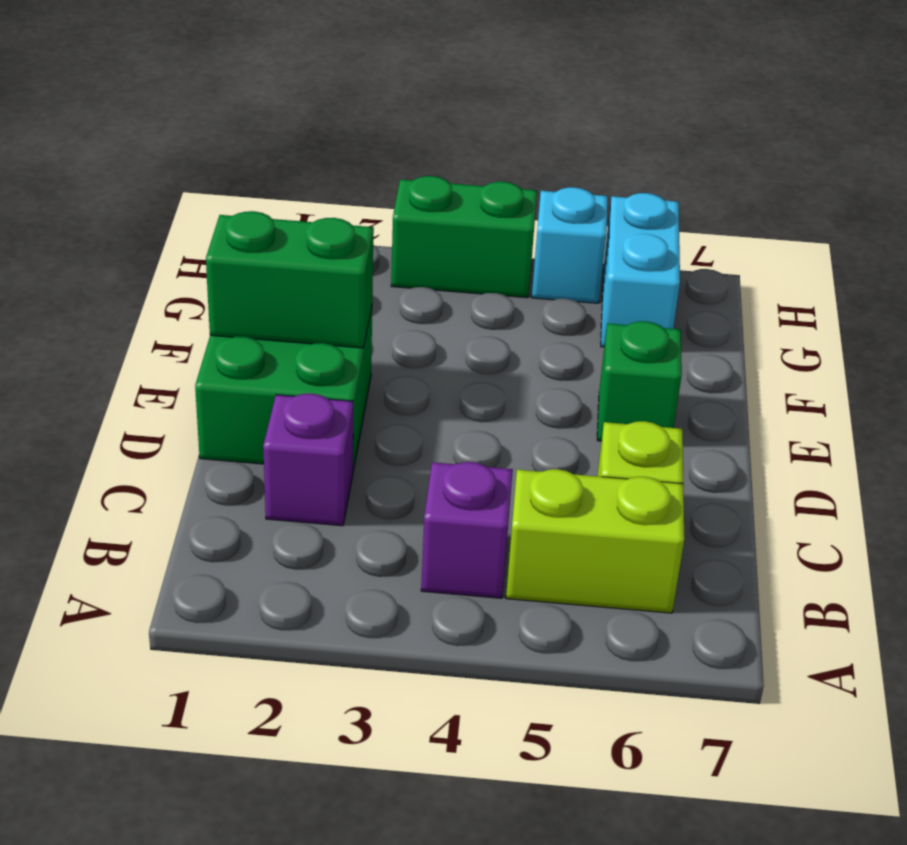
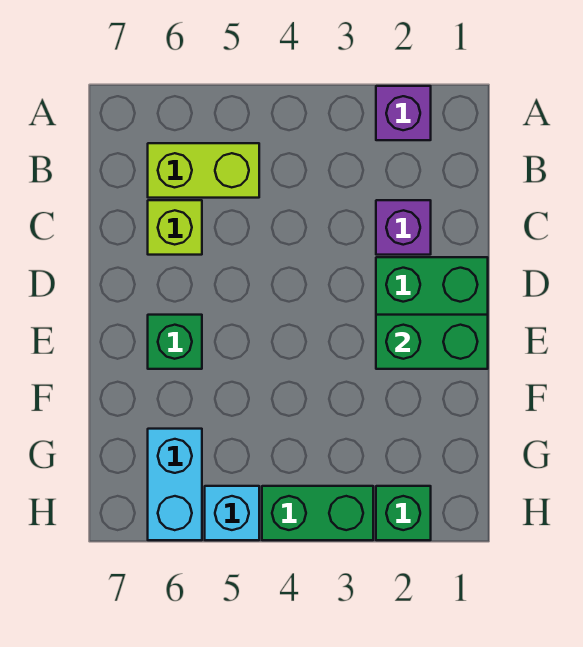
purple 1x1 brick [421,462,513,598] -> purple 1x1 brick moved to [376,86,431,140]
none -> green 1x1 brick [376,486,431,540]

